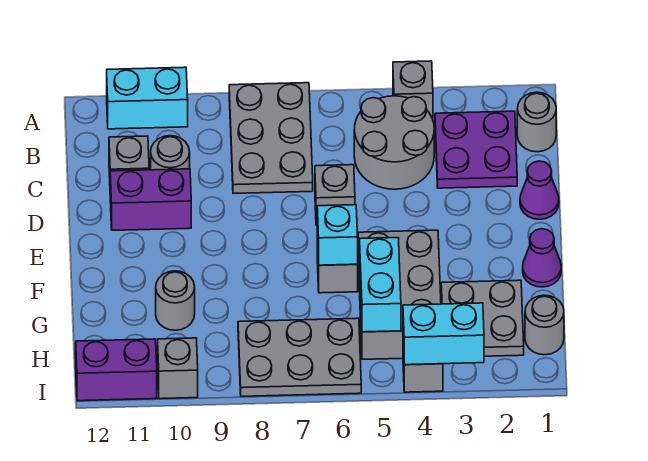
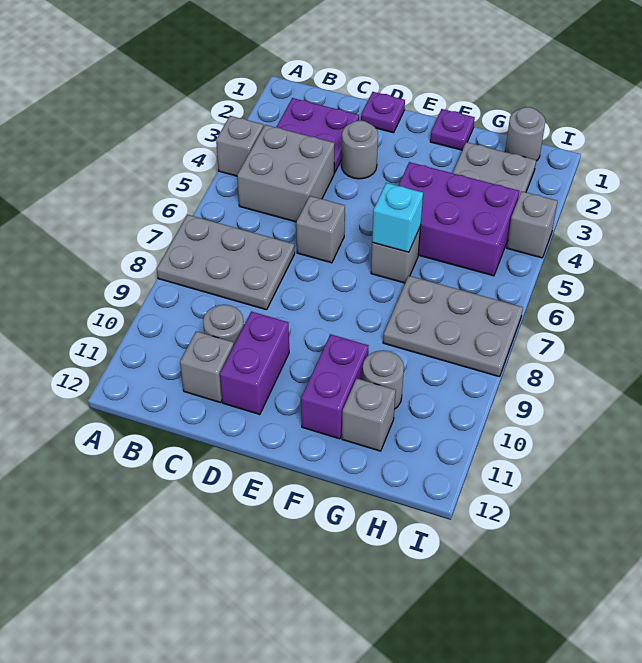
cyan 1x2 brick [107,67,188,129] -> none
grey 1x1 round brick [517,92,556,152] -> grey 1x1 round brick moved to [341,121,378,179]
grey 2x2 round brick [354,96,434,189] -> grey 2x2 brick [237,125,334,222]
purple 1x1 cone [520,161,559,219] -> purple 1x1 plate [361,92,405,133]
purple 1x1 cone [523,229,561,287] -> purple 1x1 plate [430,109,475,150]
grey 2x3 brick [358,230,441,359] -> purple 2x3 brick [398,162,519,276]
cyan 1x2 brick [360,238,401,332] -> none
grey 2x3 plate [238,318,361,396] -> grey 2x3 plate turned to [383,276,523,377]
cyan 1x2 brick [403,303,484,365] -> none
grey 1x1 brick [158,338,198,399] -> grey 1x1 brick moved to [342,378,396,451]
purple 1x2 brick [76,339,157,401] -> purple 1x2 brick moved to [301,334,368,439]

